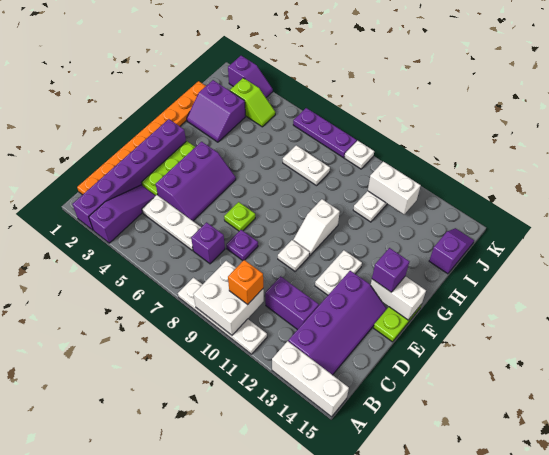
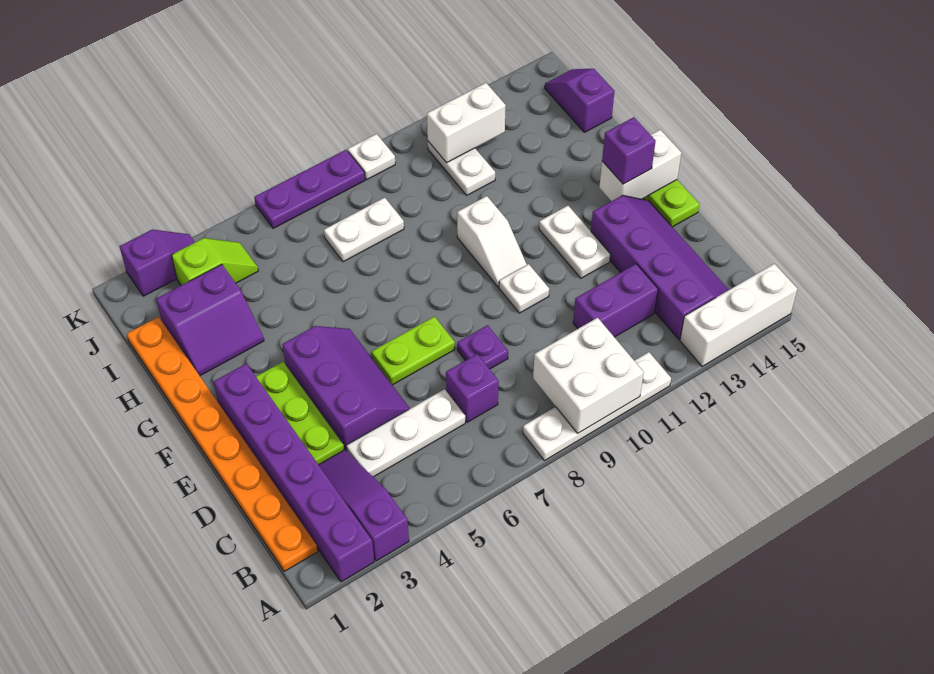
orange 1x1 brick [228,260,263,305] -> none
lime 1x1 plate [224,202,255,231] -> lime 1x2 plate [371,316,455,385]

